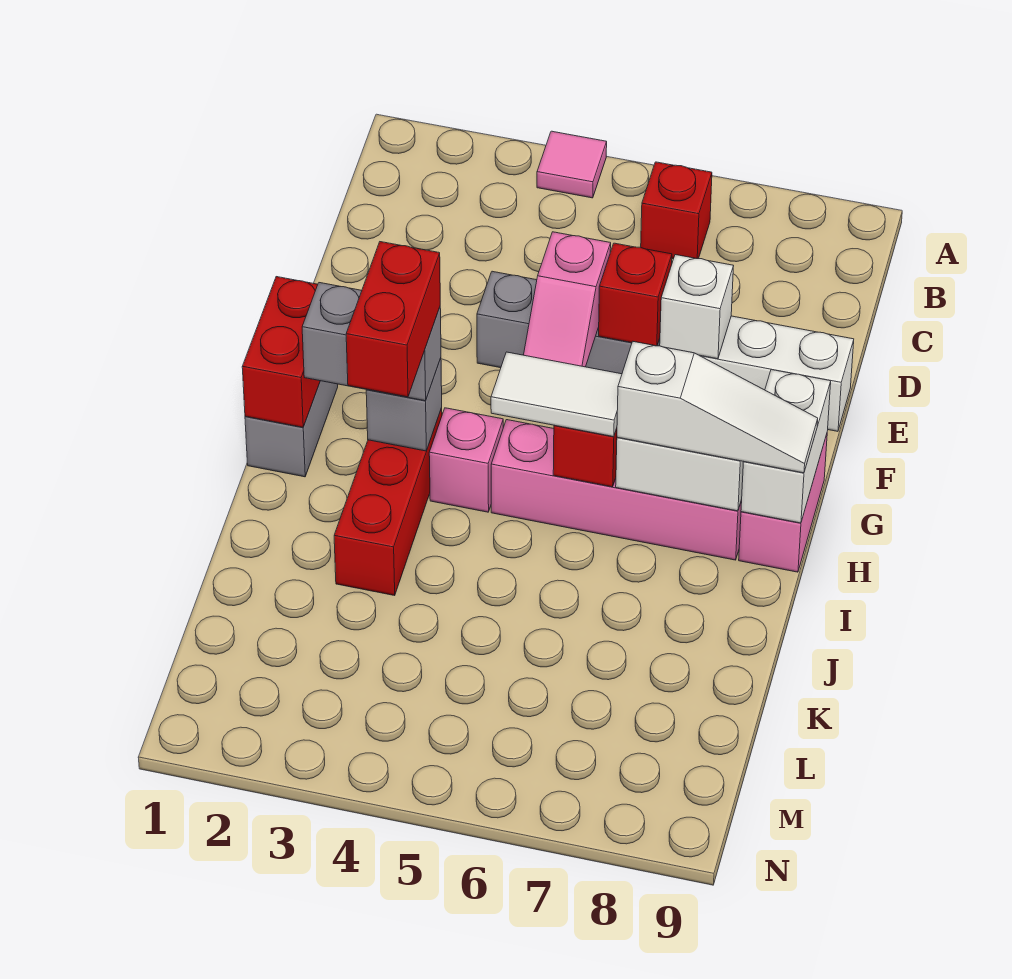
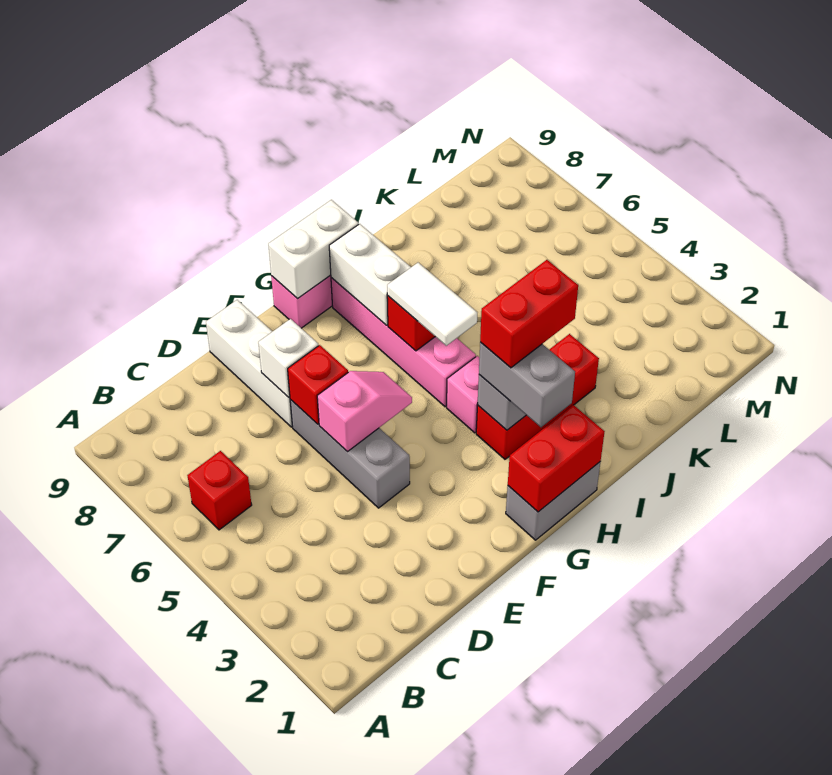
pink 1x1 tile [537,131,607,198] -> none
white 1x3 slope [617,342,818,473] -> none

